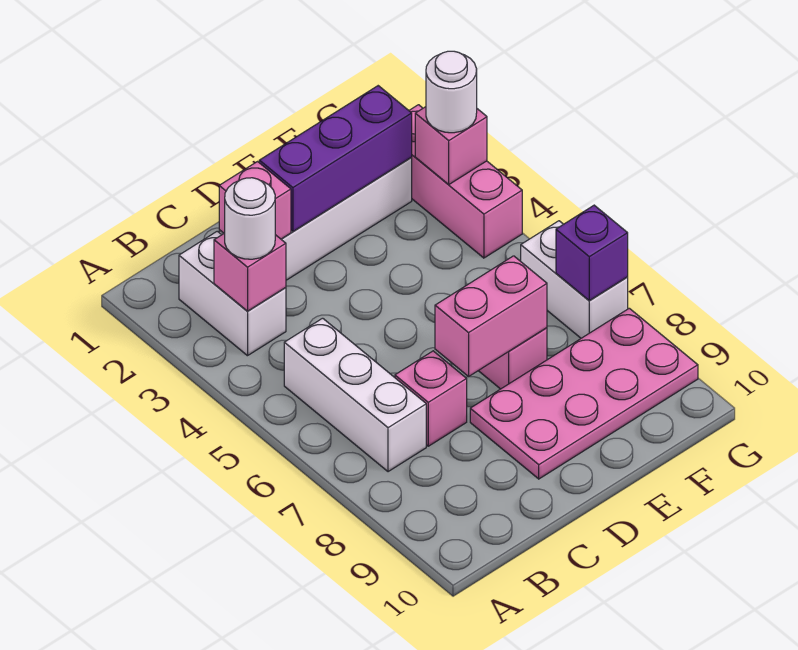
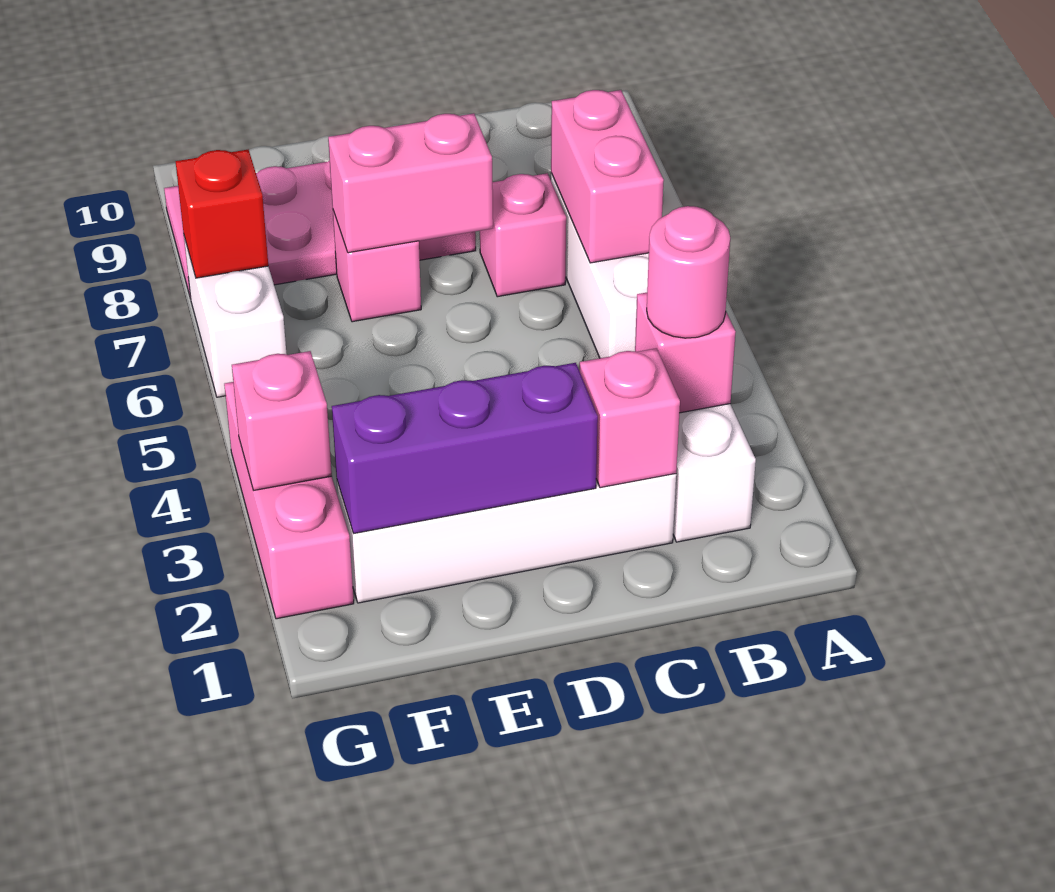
white 1x1 round brick [225,178,275,259] -> pink 1x1 round brick [647,206,730,338]
none -> pink 1x2 brick [551,90,664,263]
white 1x1 round brick [426,51,477,133] -> none
purple 1x1 brick [556,205,628,300] -> red 1x1 brick [176,150,268,278]

